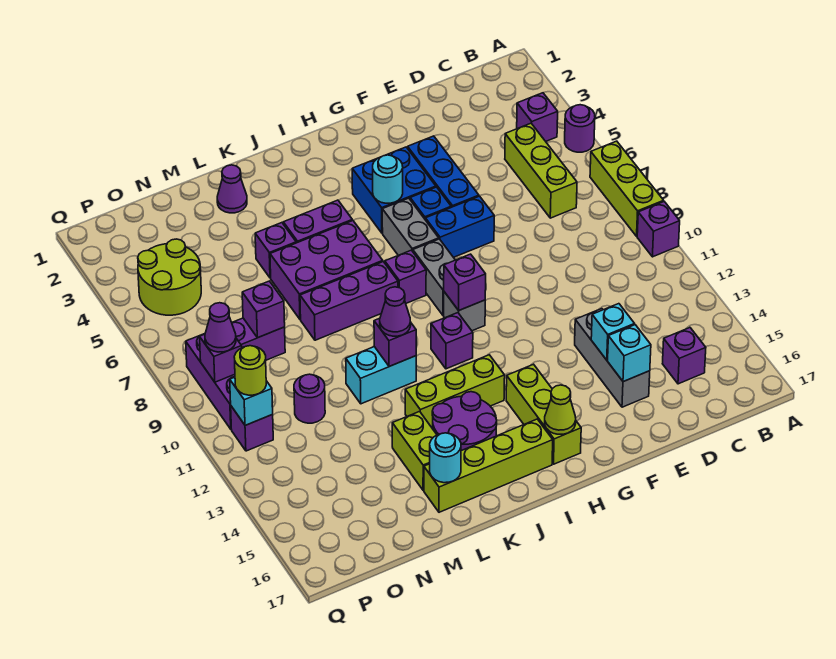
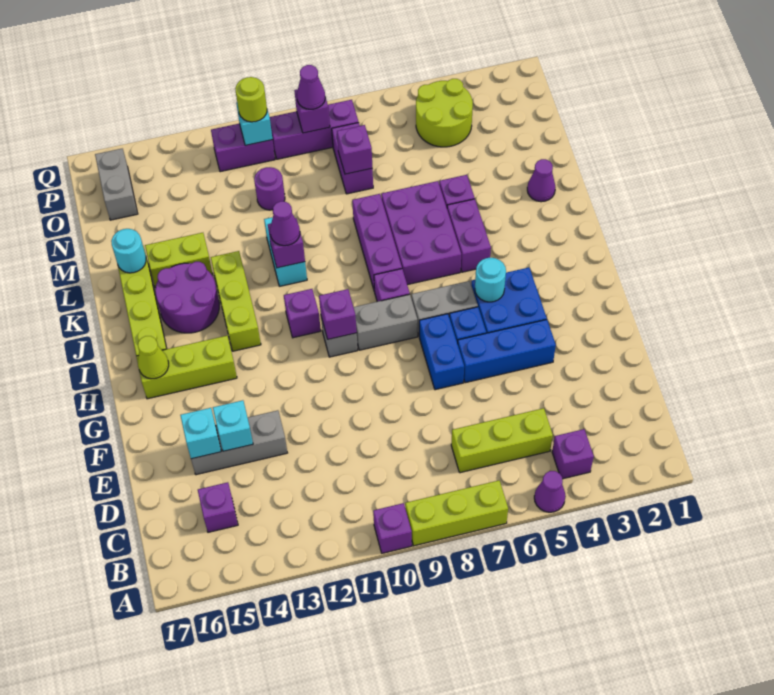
purple 1x1 round brick [565,105,595,152] -> purple 1x1 cone [534,471,566,512]
none -> grey 1x2 brick [95,149,138,220]
purple 1x1 brick [231,406,273,451] -> purple 1x2 brick [211,124,275,172]

